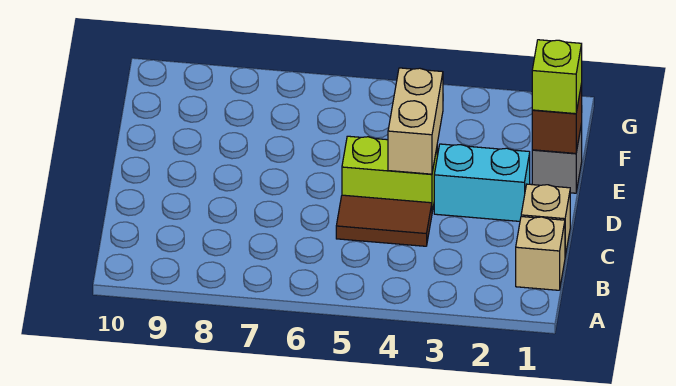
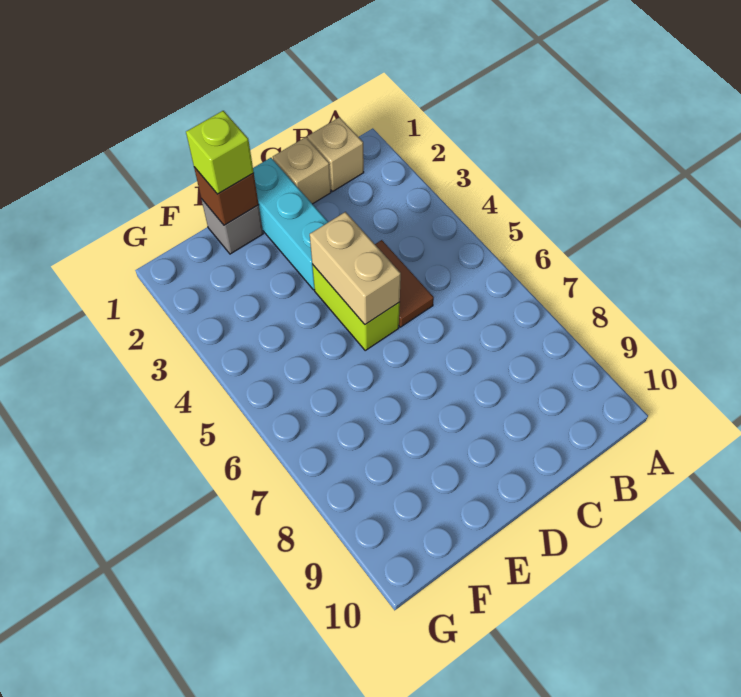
cyan 1x2 brick [434,144,530,221] -> cyan 1x3 brick [253,158,328,290]
tan 1x2 brick [388,68,443,174] -> tan 1x2 brick turned to [310,212,401,324]

